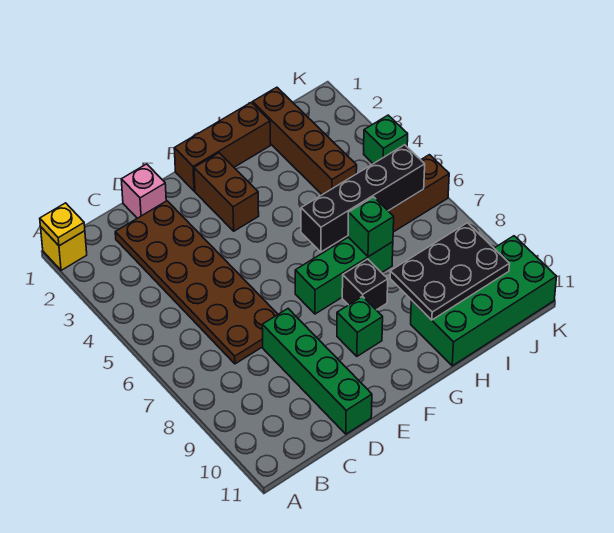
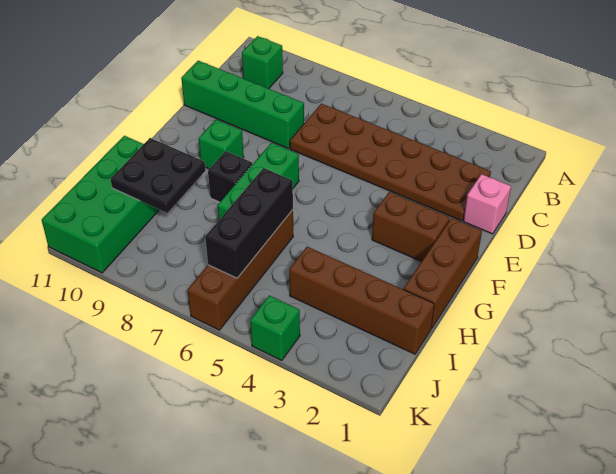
yellow 1x1 brick [41,227,87,270] -> none
yellow 1x1 plate [40,203,85,246] -> none
black 1x4 brick [301,145,425,252] -> black 1x3 brick [205,168,293,278]
green 1x1 brick [348,197,394,257] -> green 1x1 brick moved to [242,36,283,89]
black 2x3 plate [390,223,509,320] -> black 2x2 plate [111,138,205,213]

